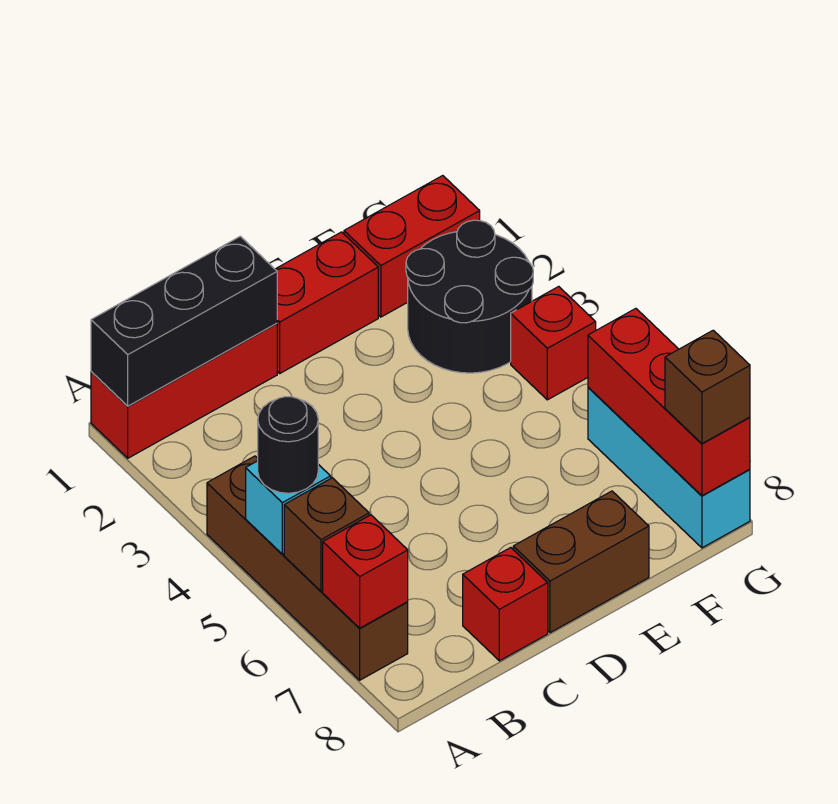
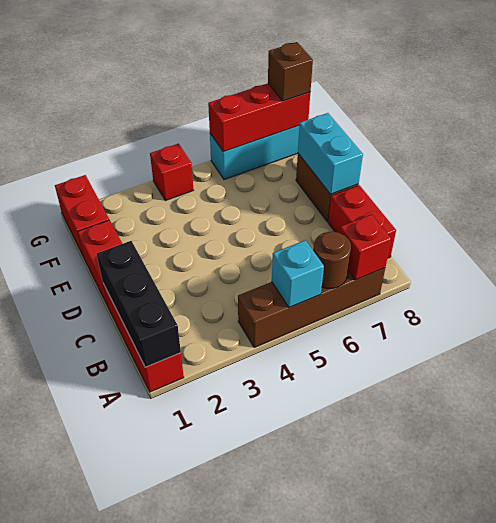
black 1x1 round brick [258,397,318,493] -> none
brown 1x1 brick [284,478,369,591] -> brown 1x1 round brick [313,232,351,288]
red 1x1 brick [463,548,548,661] -> red 1x2 brick [328,185,396,258]
none -> cyan 1x2 brick [298,113,363,194]
black 2x2 round brick [406,220,533,373] -> none

